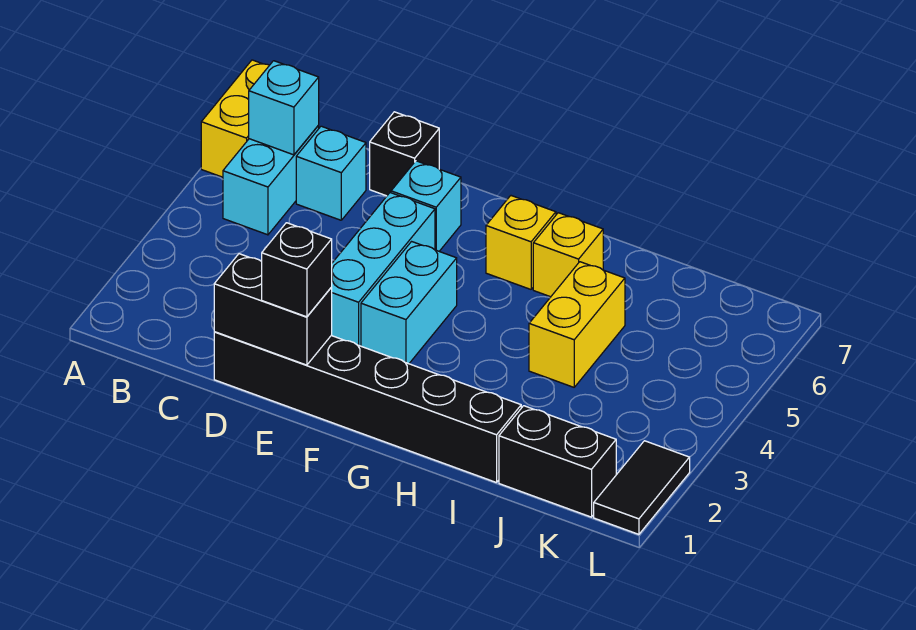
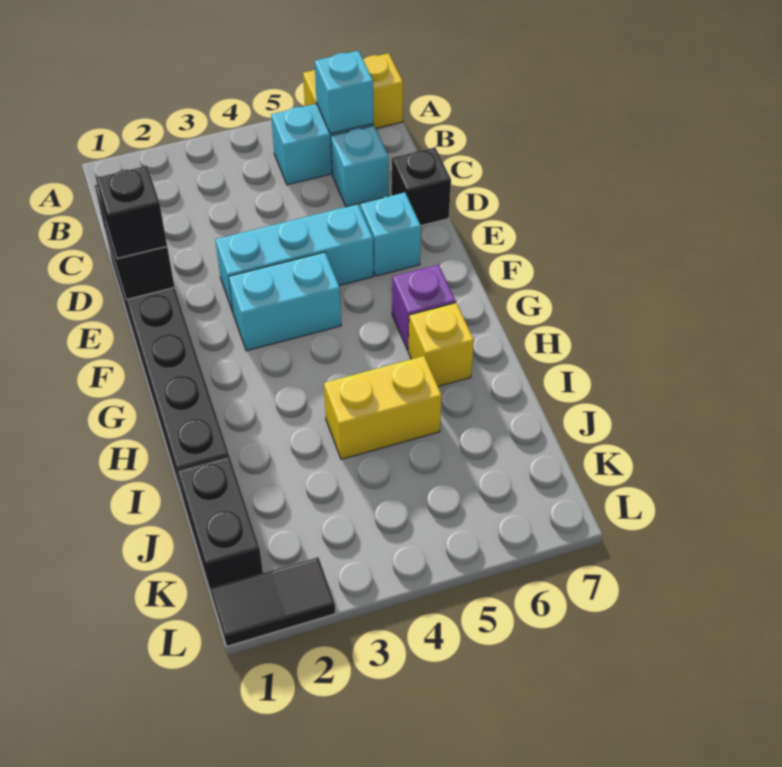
yellow 1x1 brick [486,196,556,289] -> purple 1x1 brick [392,265,456,350]

